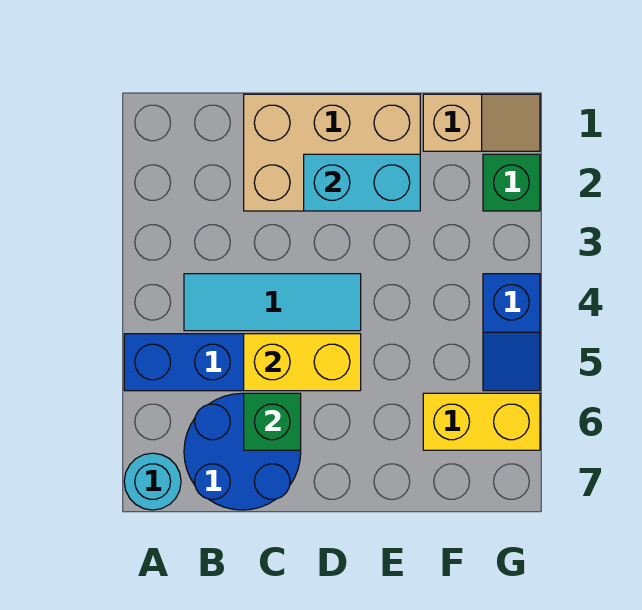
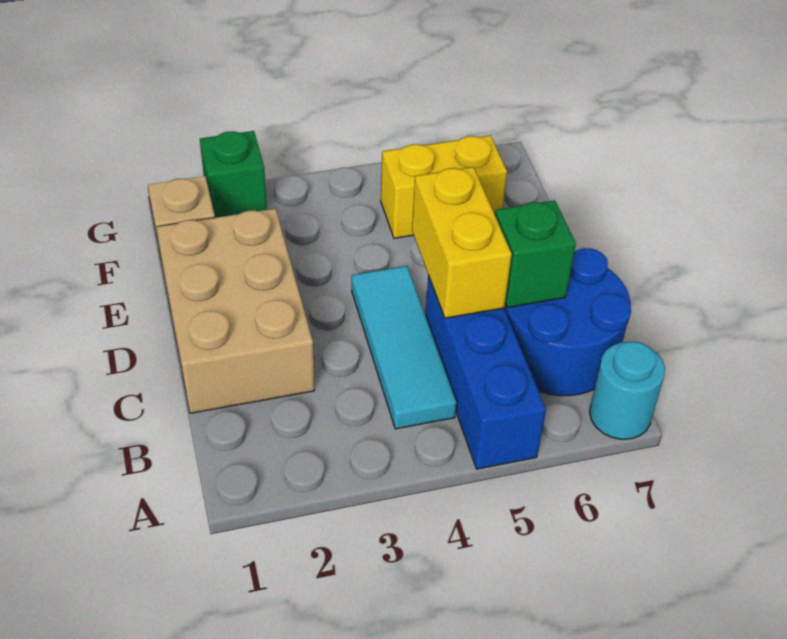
cyan 1x2 brick [304,154,420,211] -> none
yellow 1x2 brick [423,393,540,450] -> yellow 1x2 brick turned to [381,135,507,238]
blue 1x2 slope [483,274,540,391] -> none

